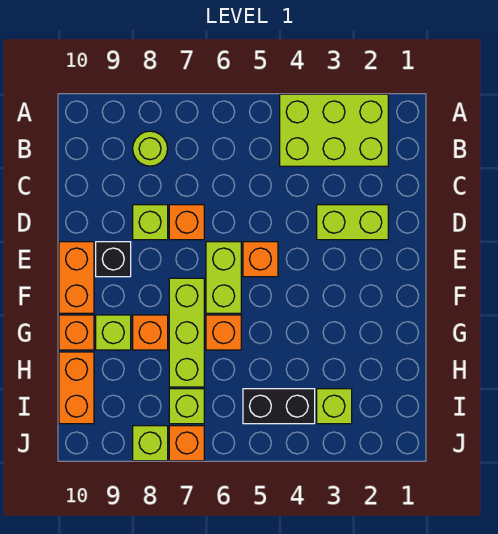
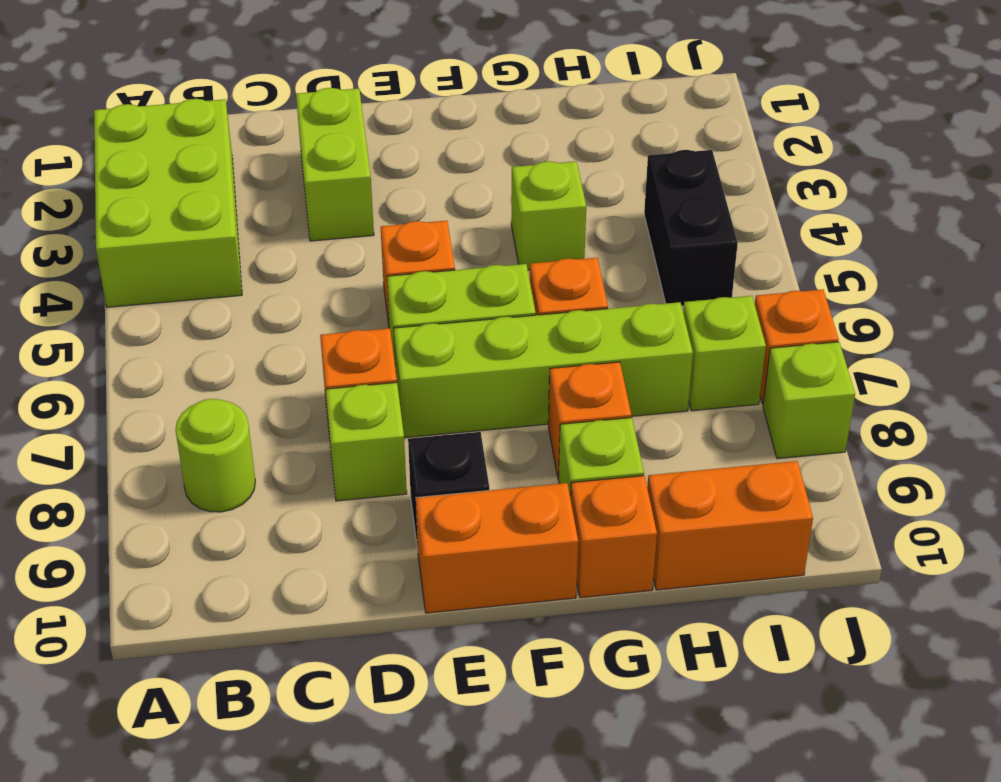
lime 1x3 brick [169,278,204,387] -> lime 1x4 brick [394,302,693,438]
lime 1x1 brick [317,389,352,424] -> lime 1x1 brick moved to [511,161,586,270]

